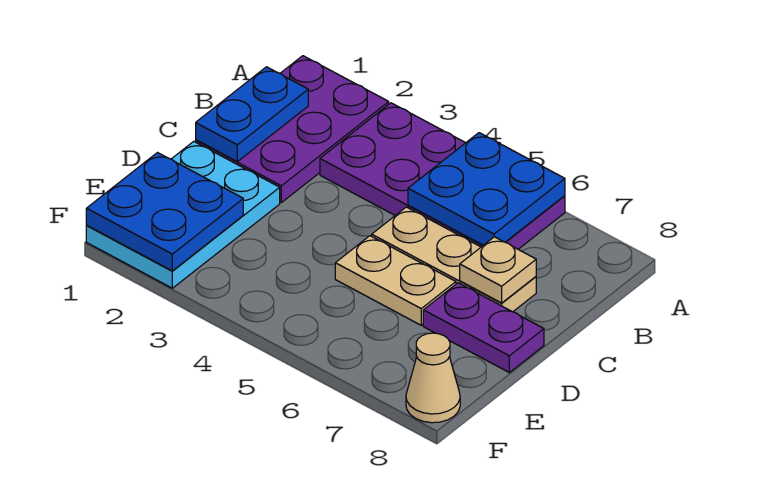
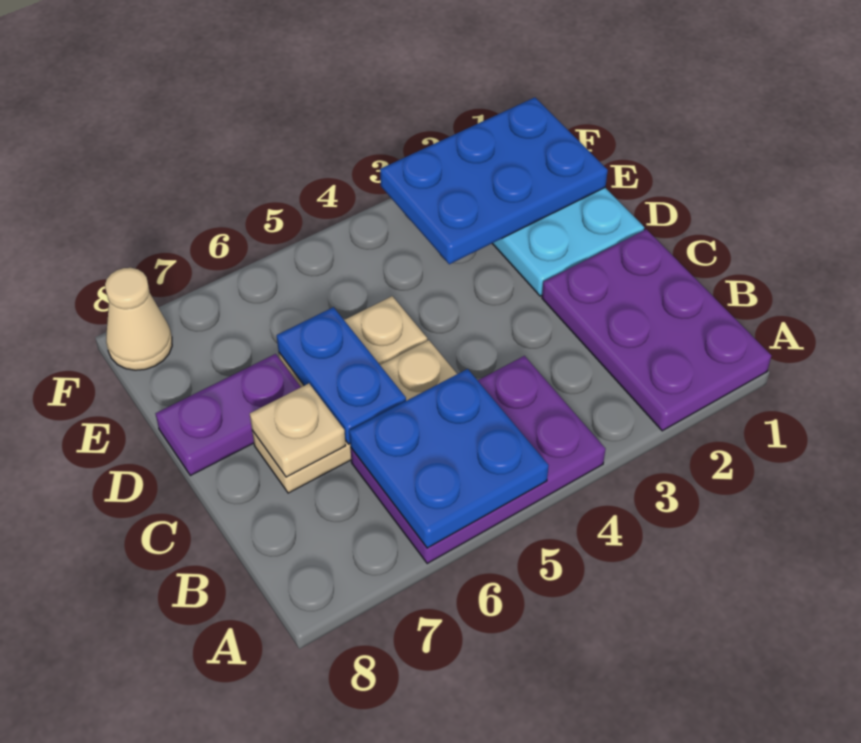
purple 2x4 plate [320,103,565,249] -> purple 2x3 plate [351,356,605,563]
blue 1x2 plate [196,67,308,161] -> blue 1x2 plate moved to [277,307,406,444]
blue 2x2 plate [86,153,243,271] -> blue 2x3 plate [380,97,608,264]

